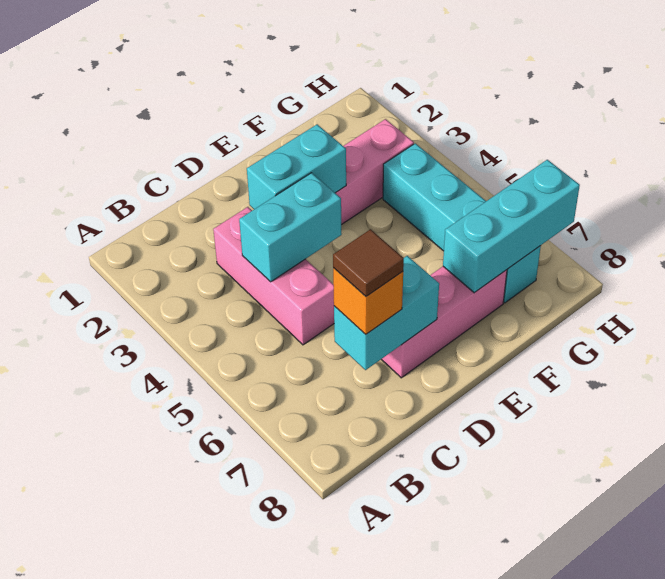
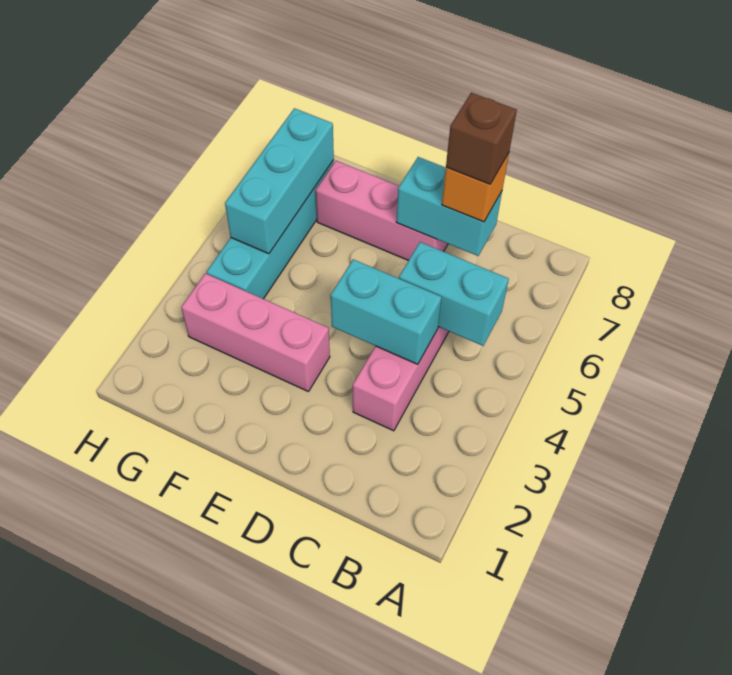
brown 1x1 tile [333,229,404,296] -> brown 1x1 brick [446,93,517,184]
cyan 1x2 brick [247,124,346,209] -> cyan 1x2 brick moved to [399,242,509,346]
cyan 1x3 brick [443,160,580,293] -> cyan 1x3 brick turned to [225,108,334,254]

